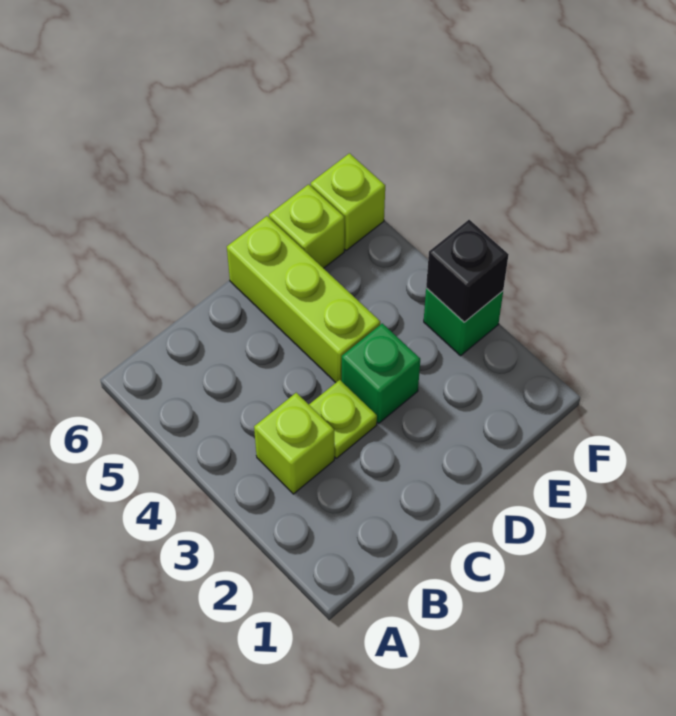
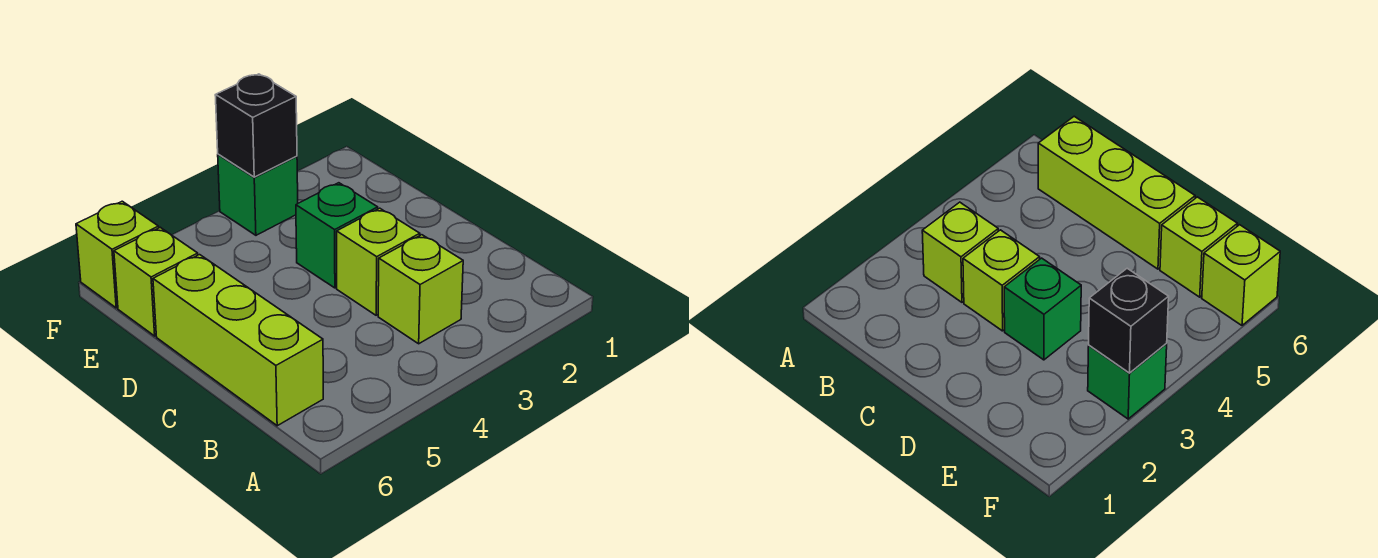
lime 1x1 plate [309,380,377,458] -> lime 1x1 brick [337,208,420,315]
lime 1x3 brick [227,216,380,383] -> lime 1x3 brick turned to [153,255,323,426]

